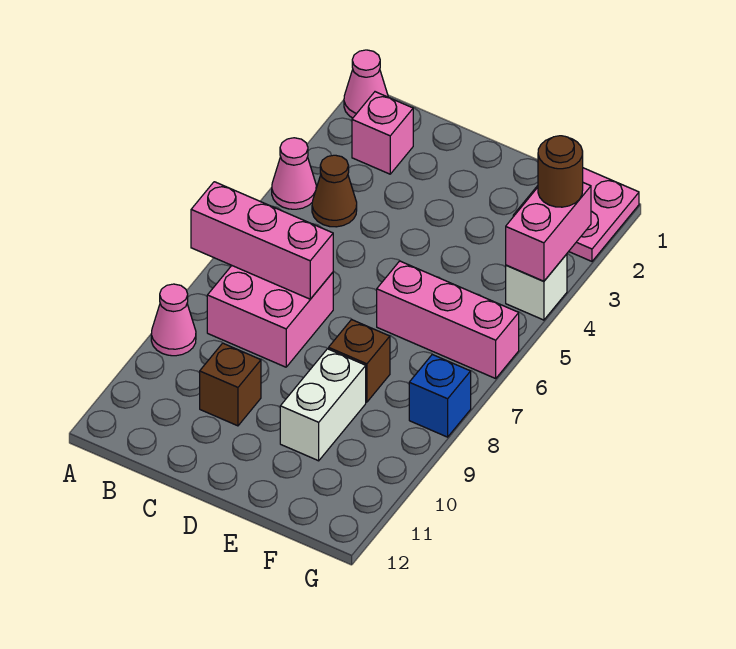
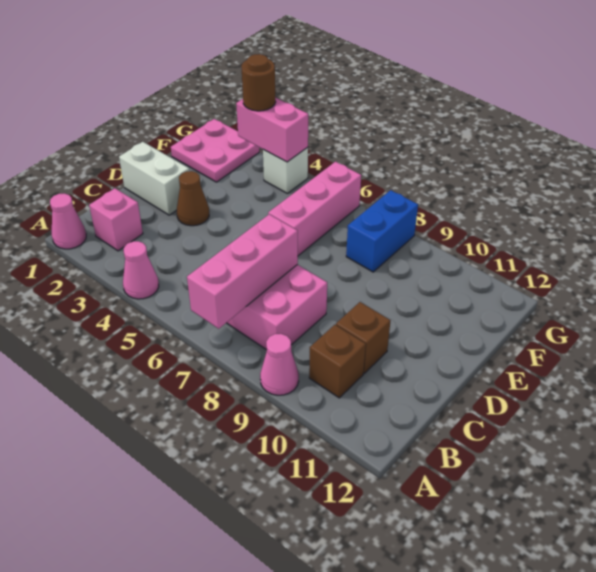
brown 1x1 cone [312,155,357,227] -> brown 1x1 cone moved to [177,171,209,226]
brown 1x1 brick [329,319,390,402] -> brown 1x1 brick moved to [309,325,366,398]
white 1x2 brick [280,349,366,461] -> white 1x2 brick moved to [119,142,189,215]
blue 1x1 brick [409,354,471,437] -> blue 1x2 brick [346,190,418,272]

